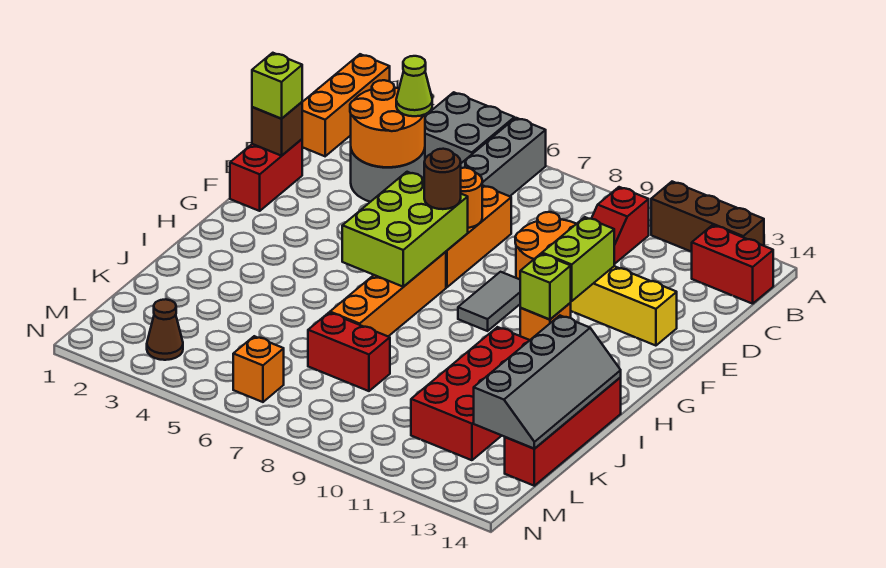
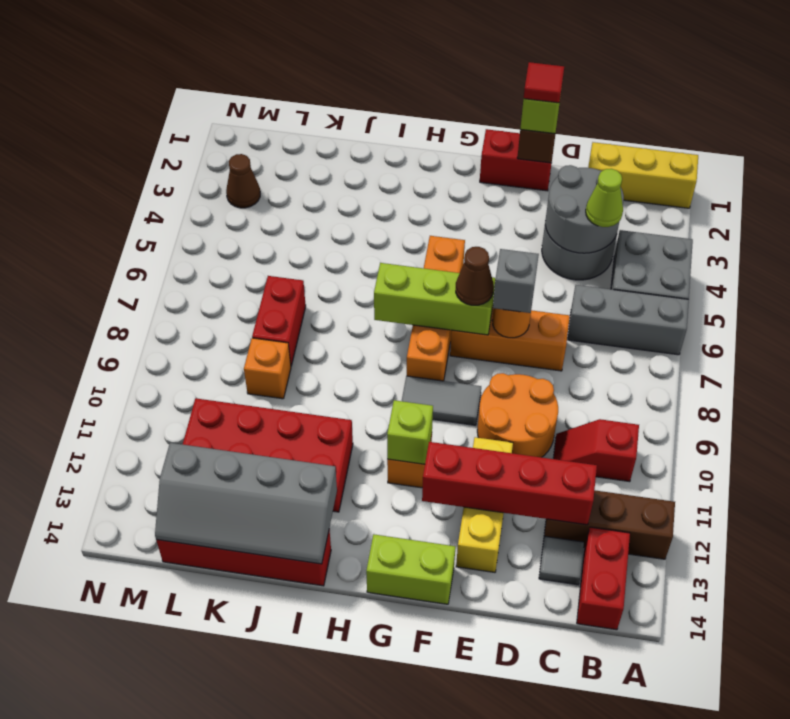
orange 1x3 brick [302,54,390,156] -> yellow 1x3 brick [588,142,698,208]
brown 1x3 brick [651,182,764,252] -> brown 1x3 brick turned to [544,490,675,559]
orange 2x2 round brick [350,80,425,167] -> grey 2x2 round brick [545,165,624,253]
none -> red 1x4 brick [422,442,597,525]
none -> grey 1x1 tile [539,536,584,585]
none -> red 1x1 tile [524,62,564,103]
none -> grey 1x1 brick [493,249,539,313]
lime 1x2 brick [542,217,614,301] -> lime 1x2 brick moved to [366,534,455,604]
lime 2x3 brick [342,172,468,287] -> lime 1x3 brick [374,263,495,335]
brown 1x1 round brick [424,149,461,209] -> brown 1x1 cone [456,247,494,305]
orange 1x4 brick [330,252,446,336] -> orange 1x4 brick turned to [407,236,465,381]
orange 1x1 brick [233,336,284,402] -> orange 1x1 brick moved to [244,338,291,399]

